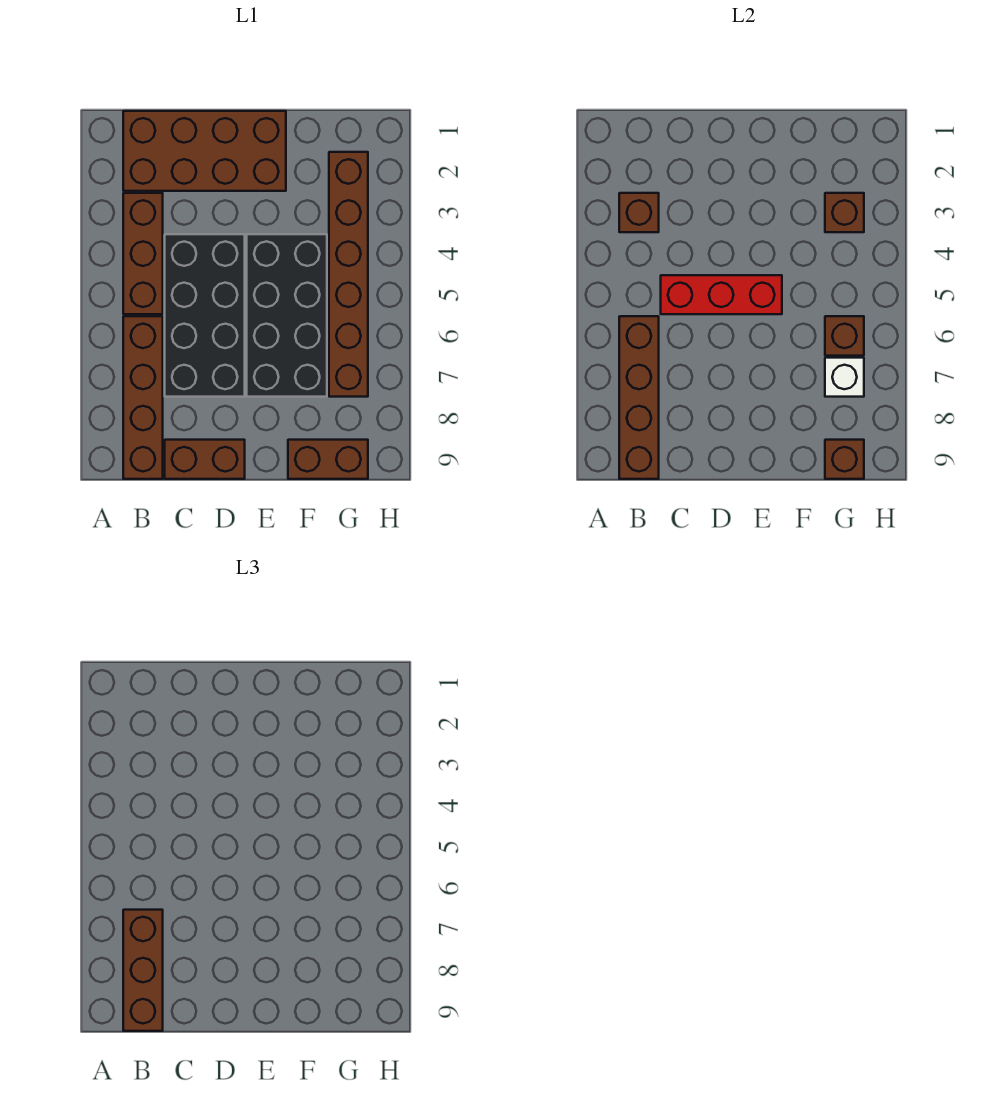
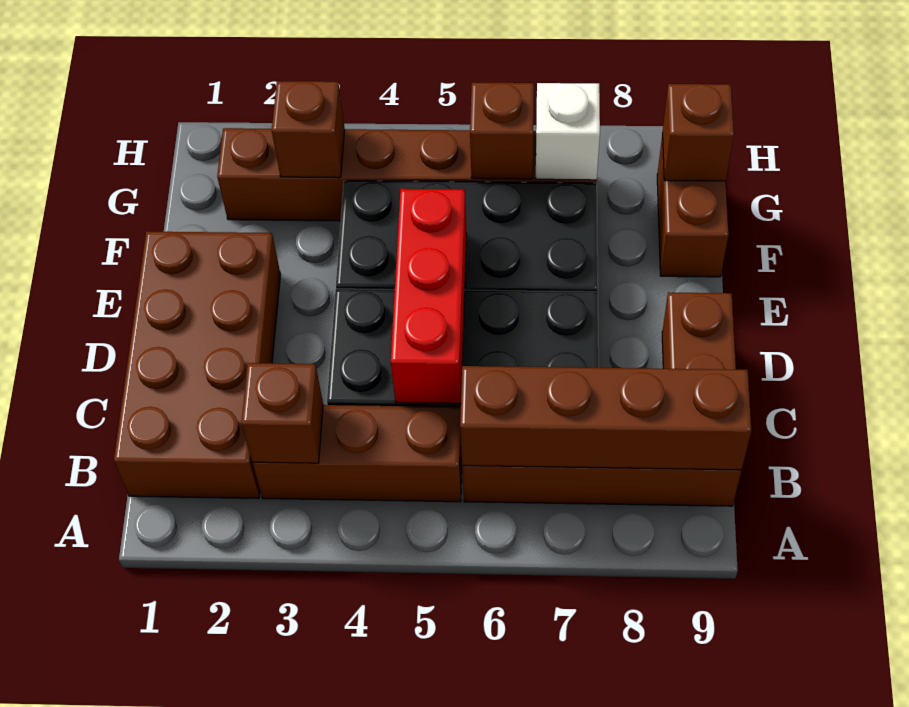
brown 1x3 brick [123,910,163,1031] -> none

